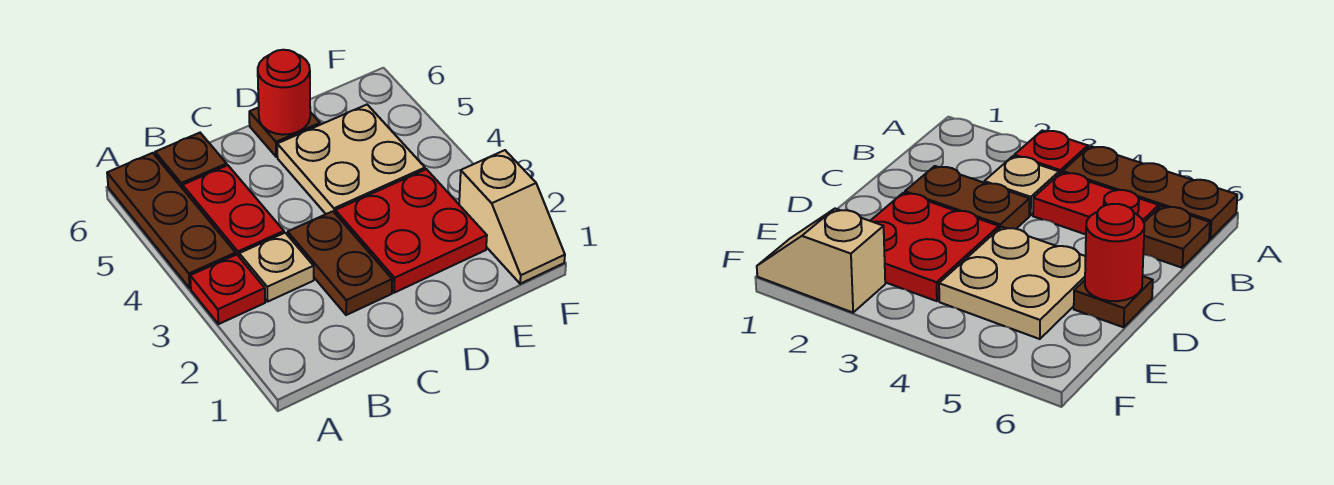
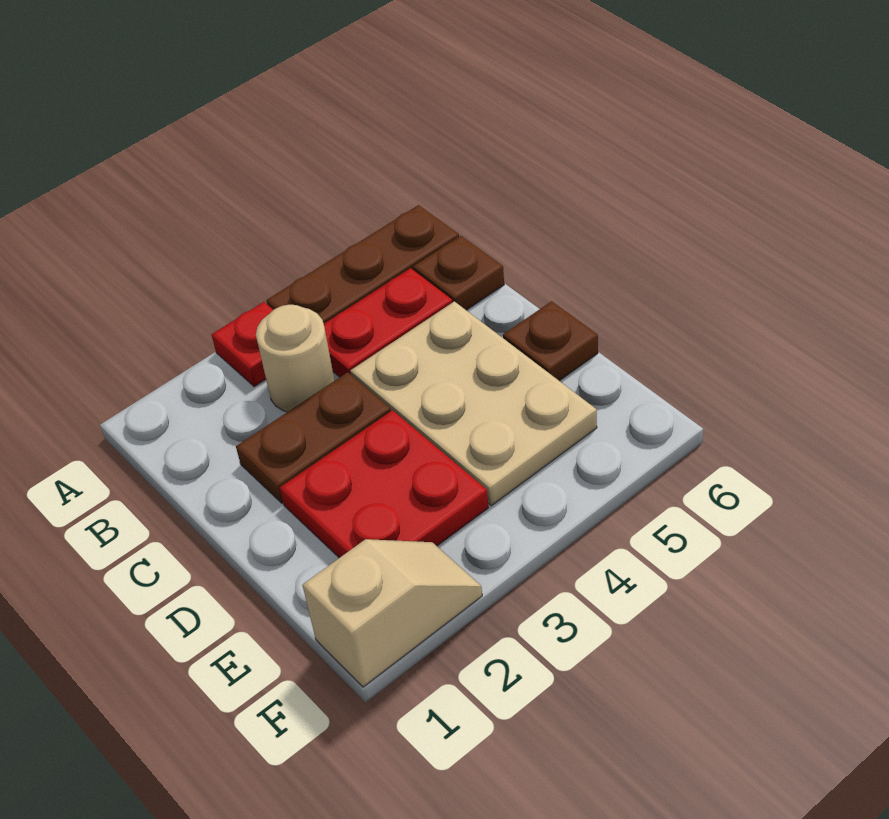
tan 1x1 plate [239,233,314,301] -> tan 1x1 round brick [256,305,334,412]
tan 2x2 plate [277,105,425,214] -> tan 2x3 plate [350,301,597,506]
red 1x1 round brick [258,50,310,135] -> none
tan 1x2 slope [459,150,565,284] -> tan 1x2 slope turned to [303,539,482,687]

